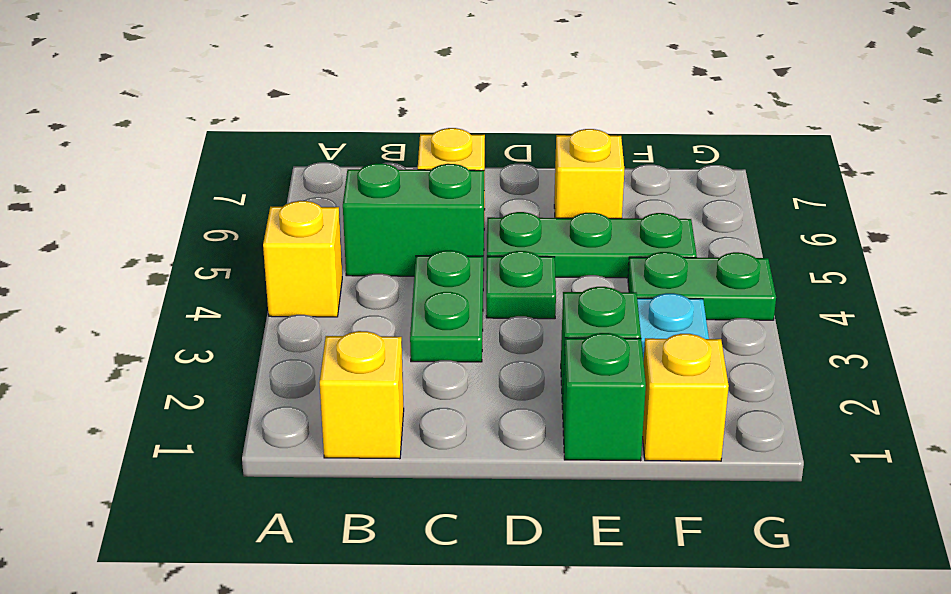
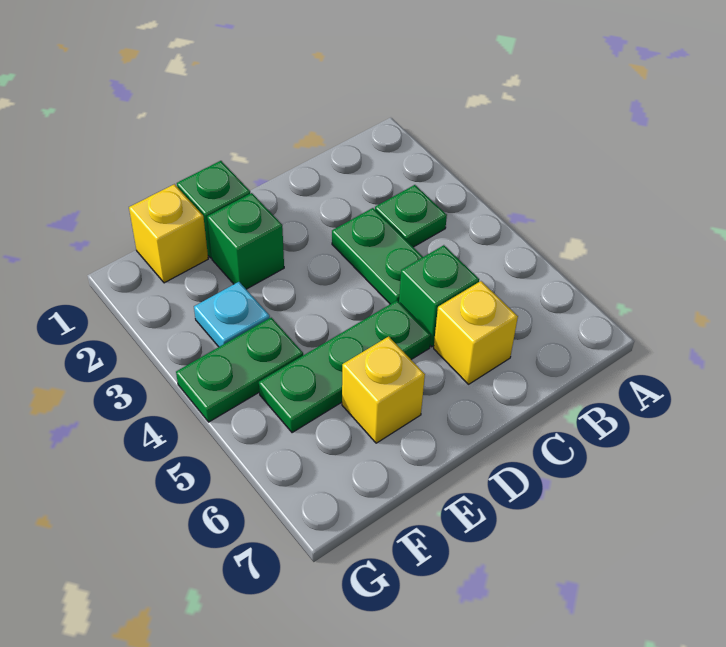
yellow 1x1 brick [263,201,342,317] -> none
yellow 1x1 brick [320,331,404,459] -> none
green 1x2 brick [343,163,484,276] -> green 1x1 brick [399,245,479,347]
green 1x1 plate [486,251,556,319] -> green 1x1 plate moved to [375,185,447,247]

